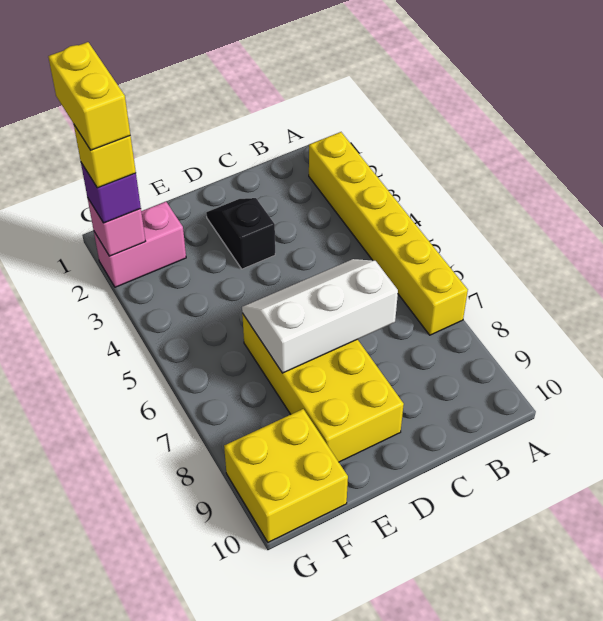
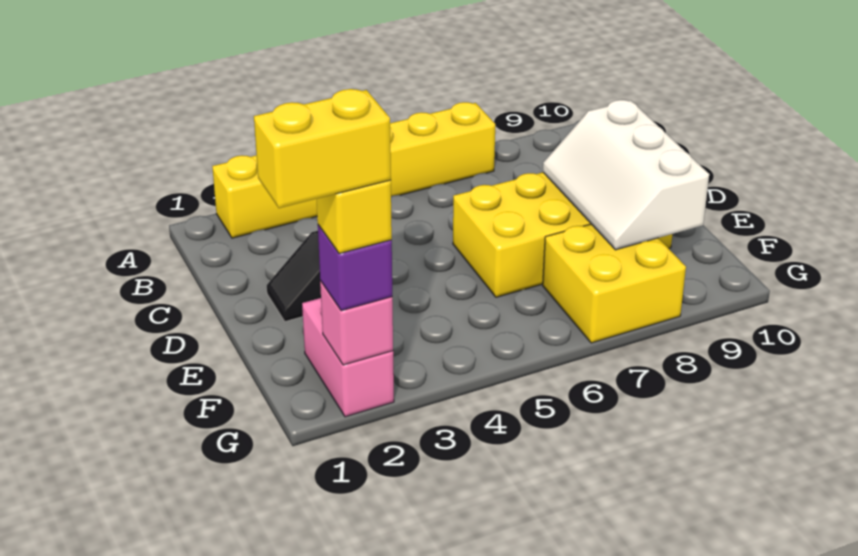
white 2x3 slope [242,259,398,373] -> white 2x3 slope moved to [543,100,709,250]
yellow 2x2 brick [224,409,348,542] -> yellow 2x2 brick moved to [543,224,686,343]

